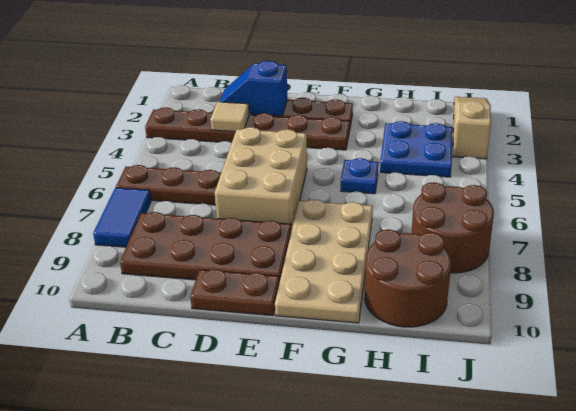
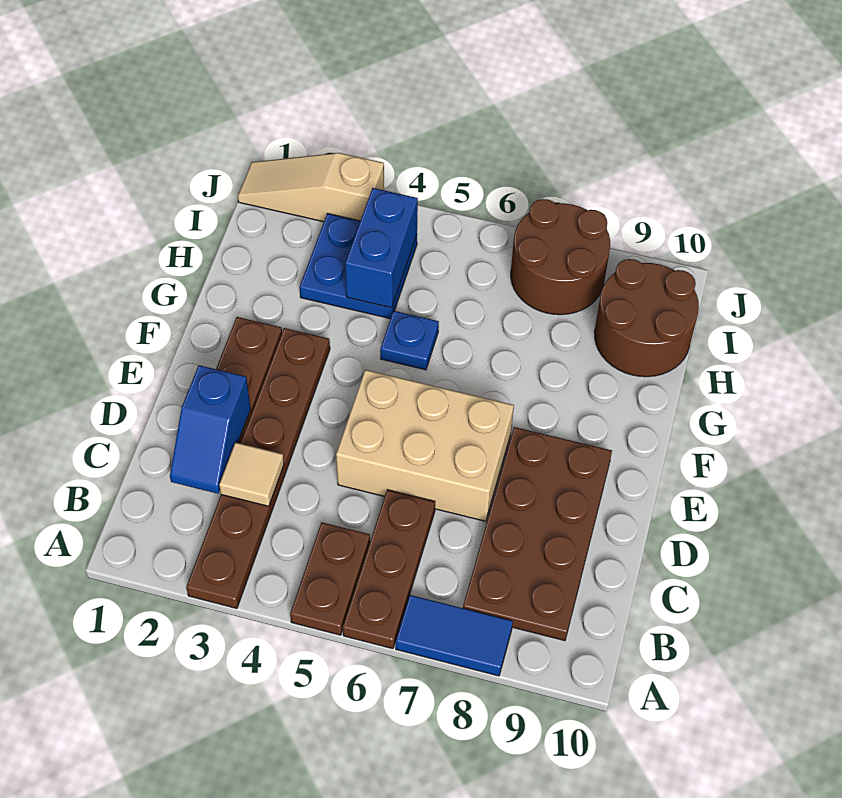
brown 1x2 plate [190,269,279,316] -> brown 1x2 plate moved to [290,522,370,635]
tan 2x4 plate [275,200,373,323] -> none
none -> blue 1x2 brick [345,188,418,308]

